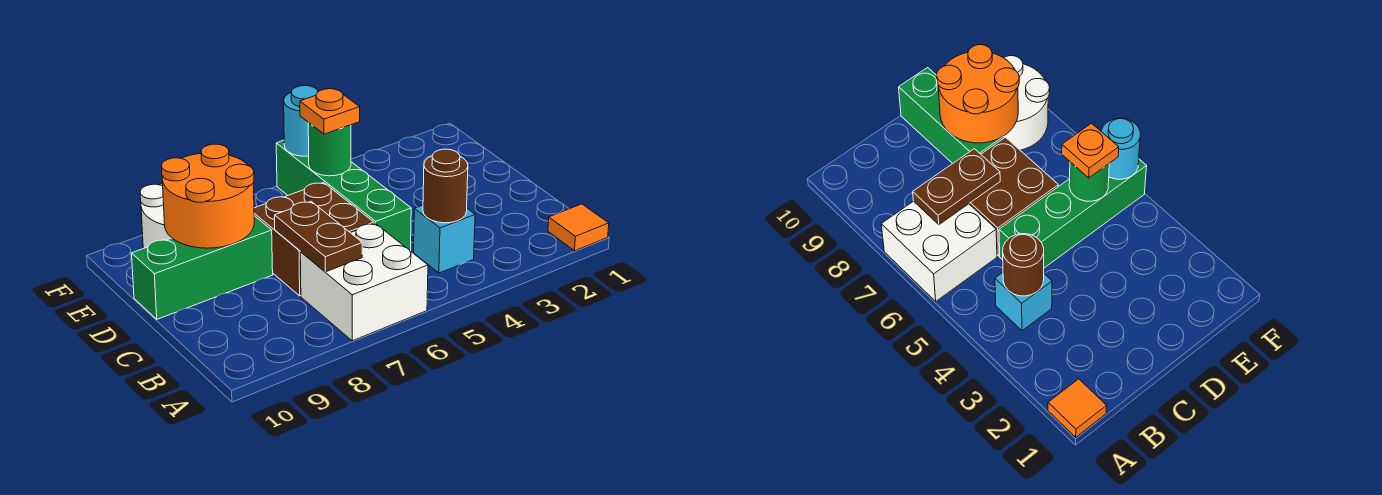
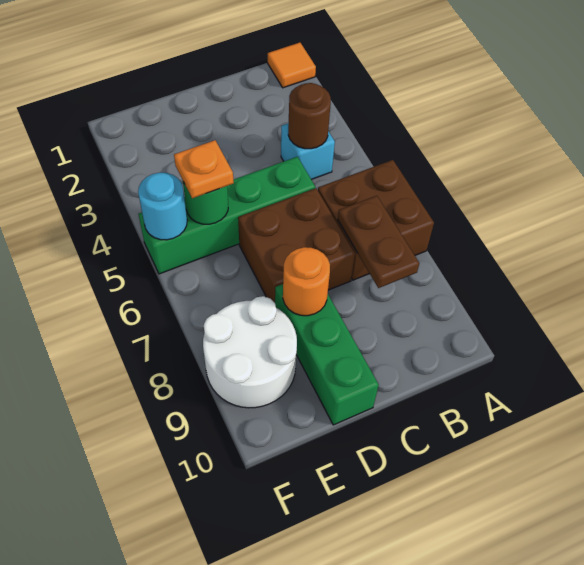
white 2x2 brick [300,223,428,341] -> brown 2x2 brick [318,160,434,280]
brown 1x2 plate [275,202,362,272] -> brown 1x2 plate turned to [338,196,419,288]
orange 2x2 round brick [161,144,254,248] -> orange 1x1 round brick [283,247,330,316]

